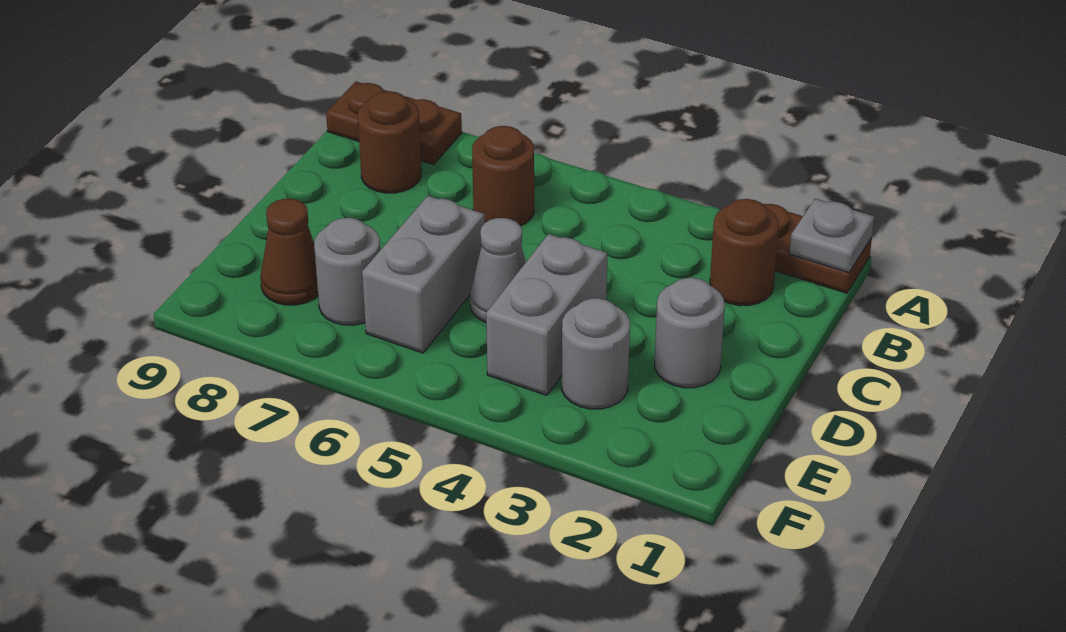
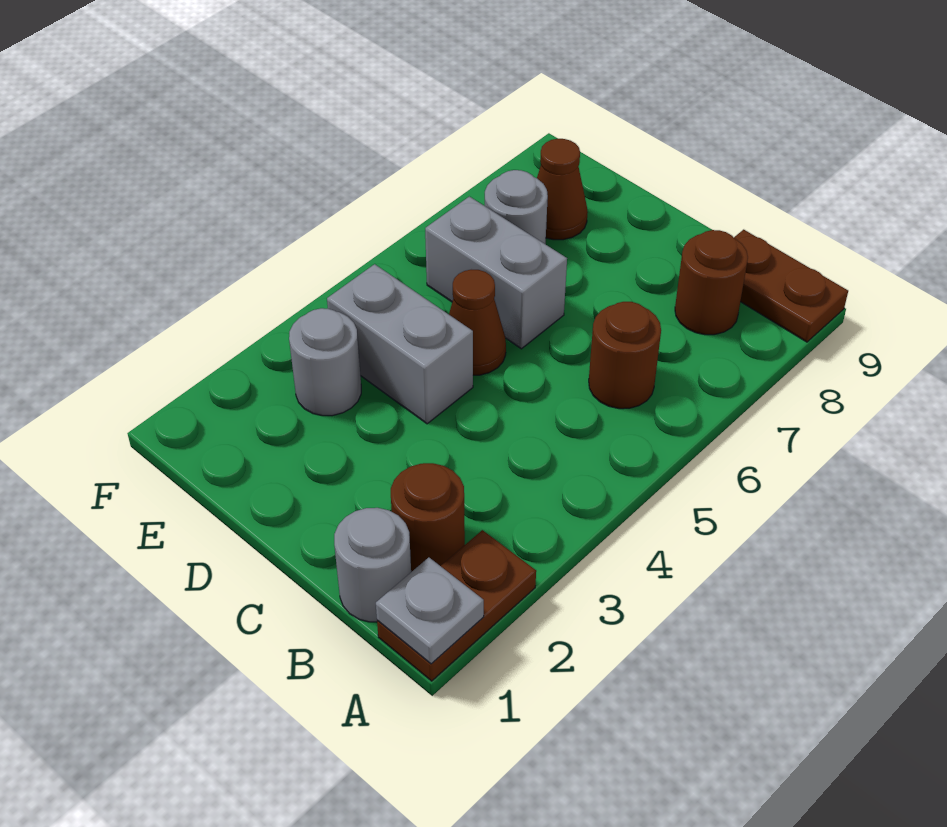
brown 1x2 plate [326,82,462,165] -> brown 1x2 plate turned to [734,230,848,342]
grey 1x1 round brick [655,278,725,388] -> grey 1x1 round brick moved to [334,508,411,622]
grey 1x1 cone [470,218,526,322] -> brown 1x1 cone [449,270,506,375]

